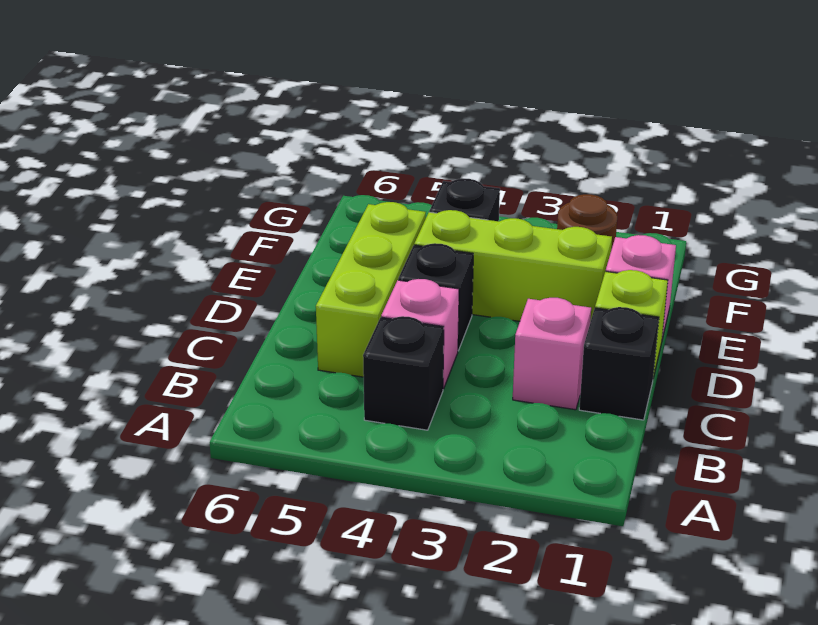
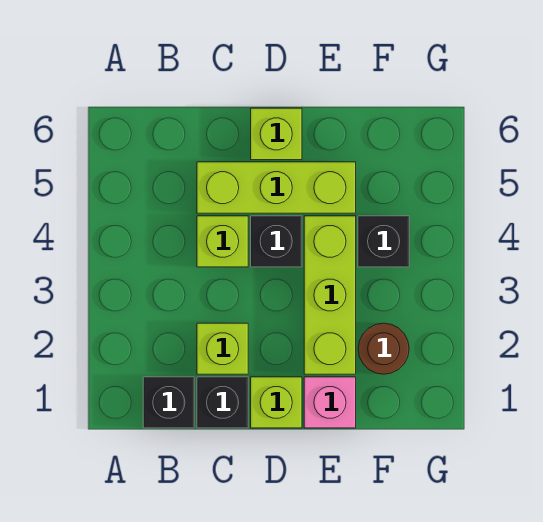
black 1x1 brick [363,316,444,430] -> black 1x1 brick moved to [143,377,194,428]
pink 1x1 brick [513,298,591,410] -> lime 1x1 brick [197,323,248,374]
pink 1x1 brick [381,279,459,389] -> lime 1x1 brick [197,216,248,267]
none -> lime 1x1 brick [251,108,302,160]

